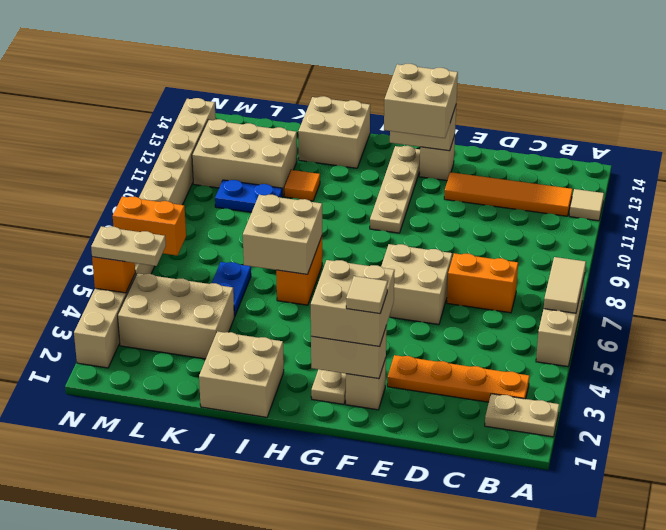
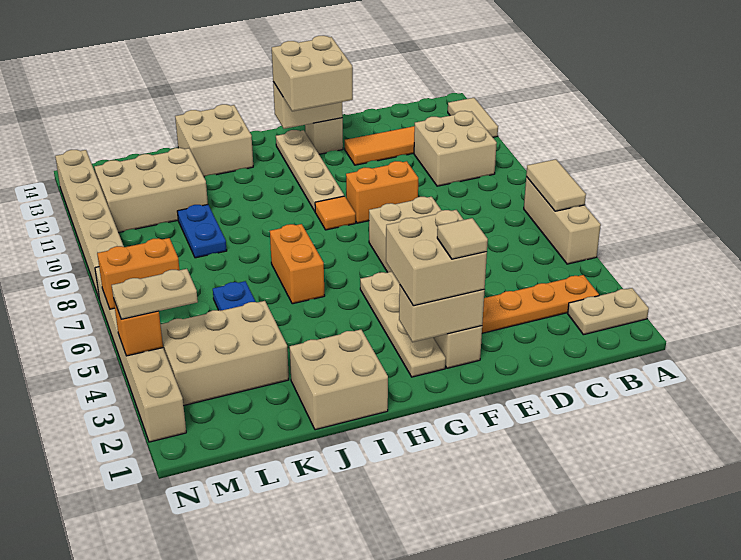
tan 1x1 tile [569,189,604,221] -> tan 1x2 tile [448,98,498,137]
orange 1x2 brick [447,253,518,313] -> orange 1x2 brick moved to [346,161,418,223]
tan 2x2 brick [243,195,322,274] -> tan 2x2 brick moved to [414,111,497,186]
orange 1x1 tile [284,170,320,201] -> orange 1x1 tile moved to [315,196,356,230]
blue 1x2 plate [215,180,282,212] -> blue 1x2 plate turned to [177,205,227,258]

